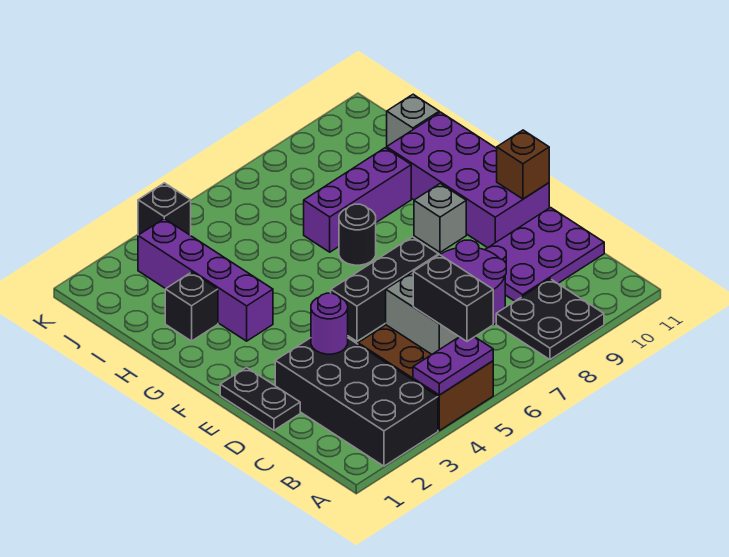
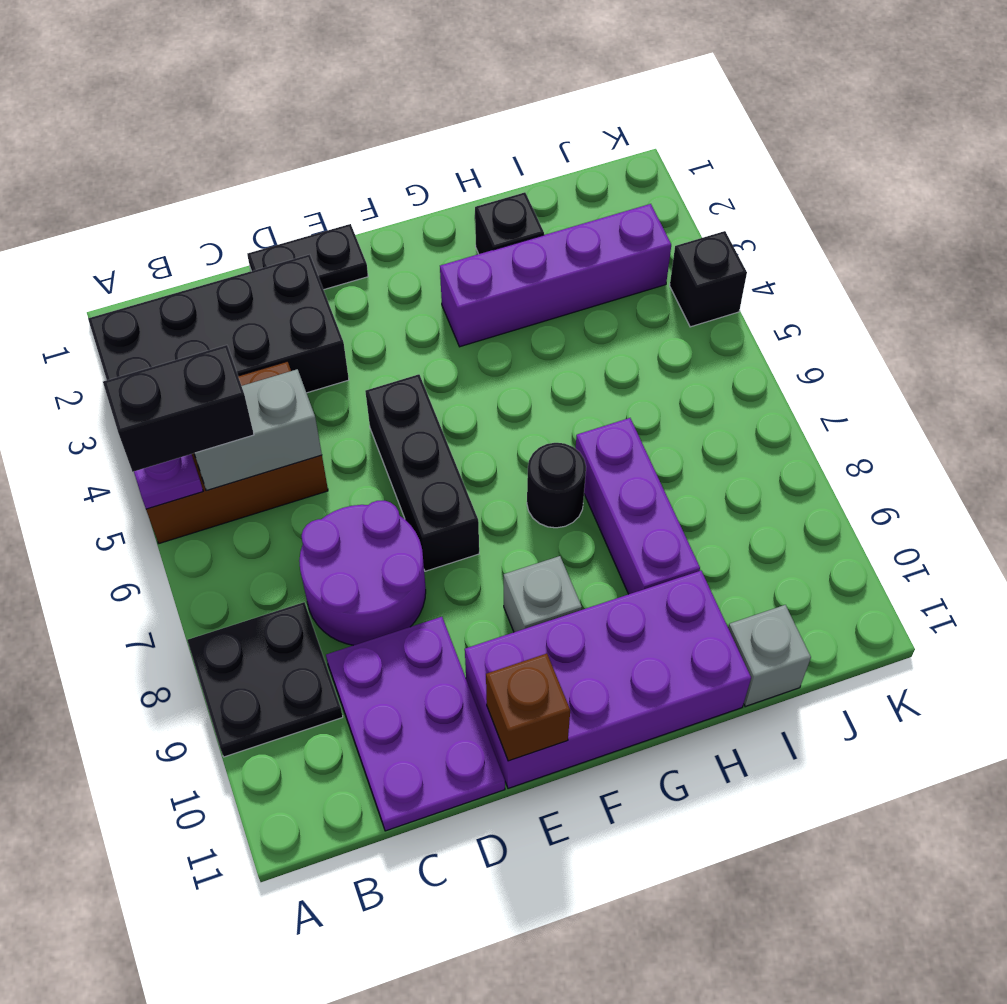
purple 1x1 round brick [311,293,348,354] -> none

